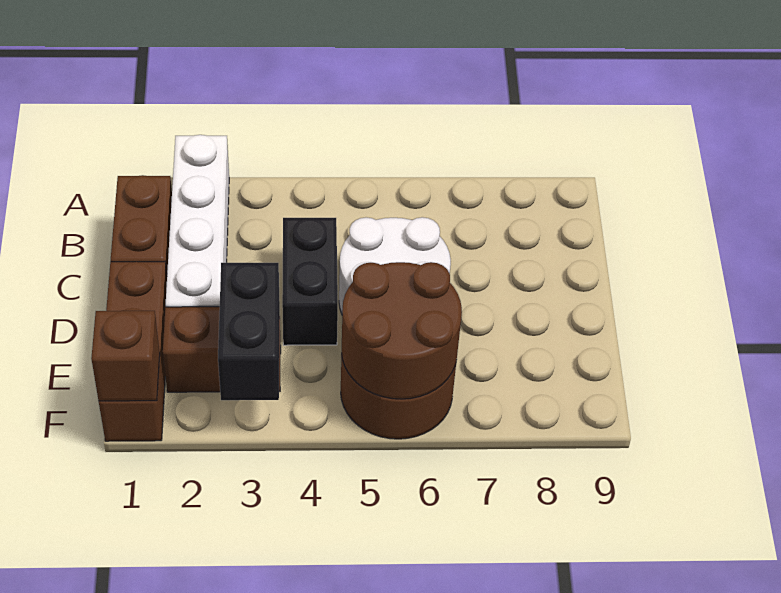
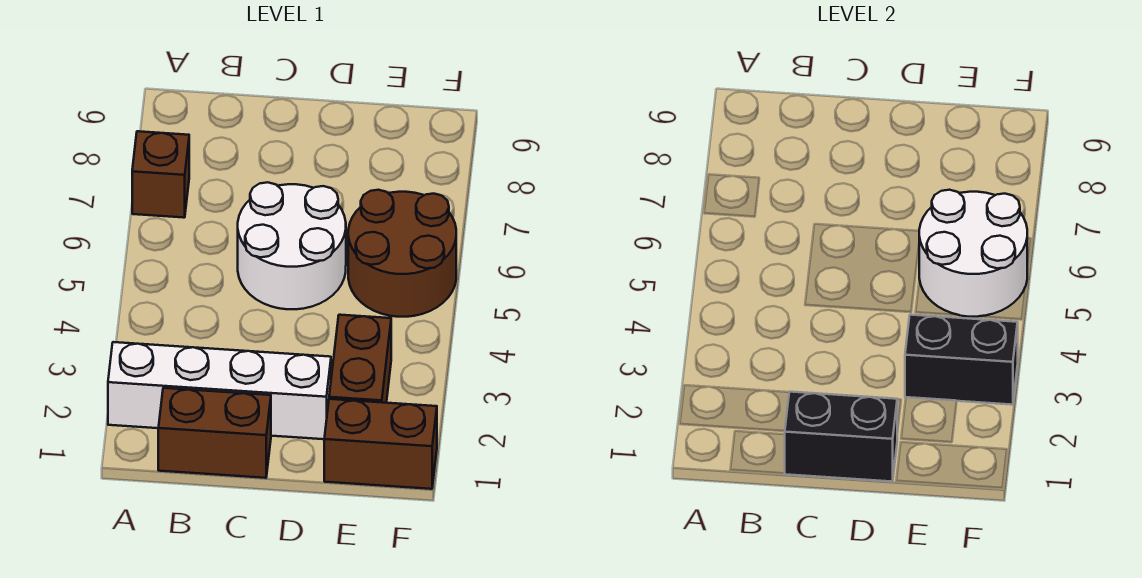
black 1x2 brick [282,218,338,345] -> black 1x2 brick moved to [784,392,897,482]
brown 1x3 brick [99,262,167,441] -> brown 1x2 brick [324,399,437,489]
brown 2x2 round brick [342,262,462,399] -> white 2x2 round brick [919,190,1027,317]
brown 1x1 brick [91,311,160,401] -> brown 1x1 brick moved to [132,131,189,218]

